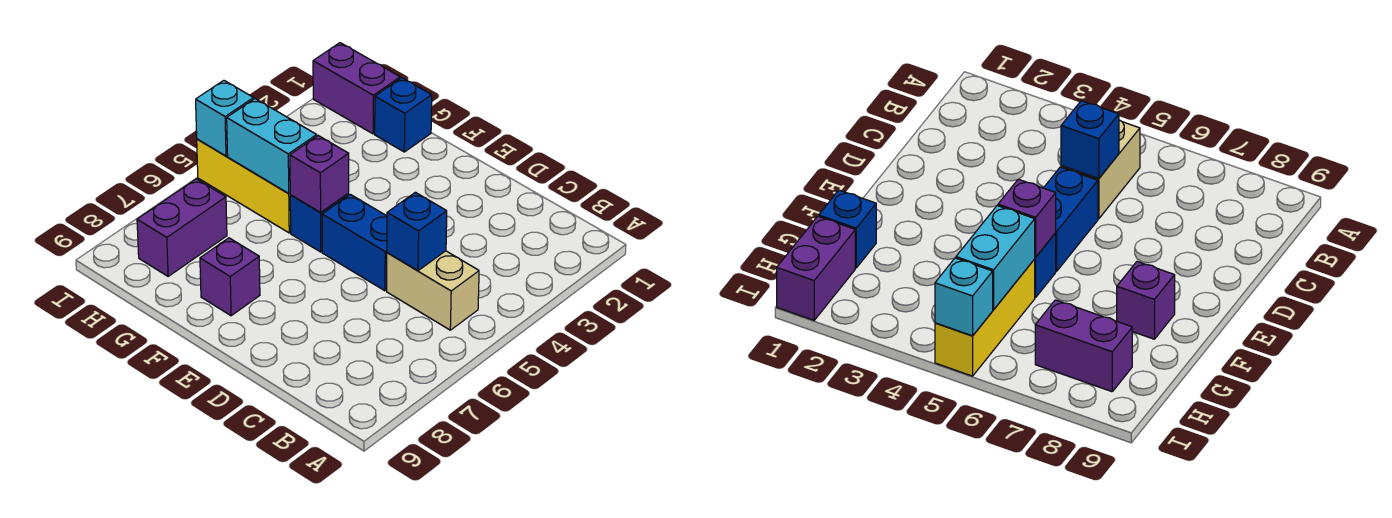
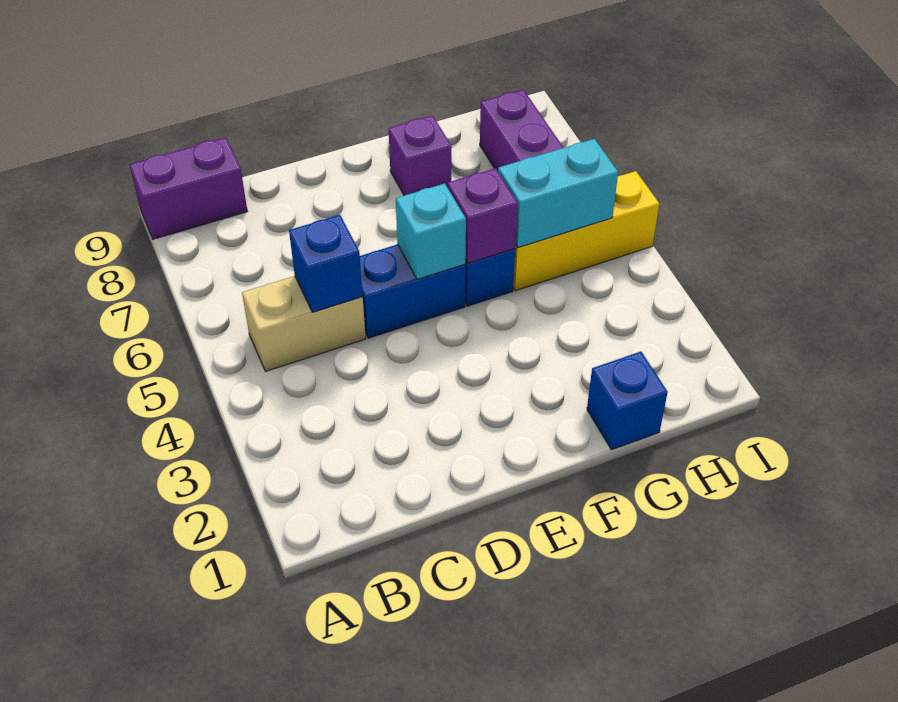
purple 1x2 brick [313,43,400,134] -> purple 1x2 brick moved to [130,138,247,239]
cyan 1x1 brick [196,80,254,156] -> cyan 1x1 brick moved to [396,184,466,279]

